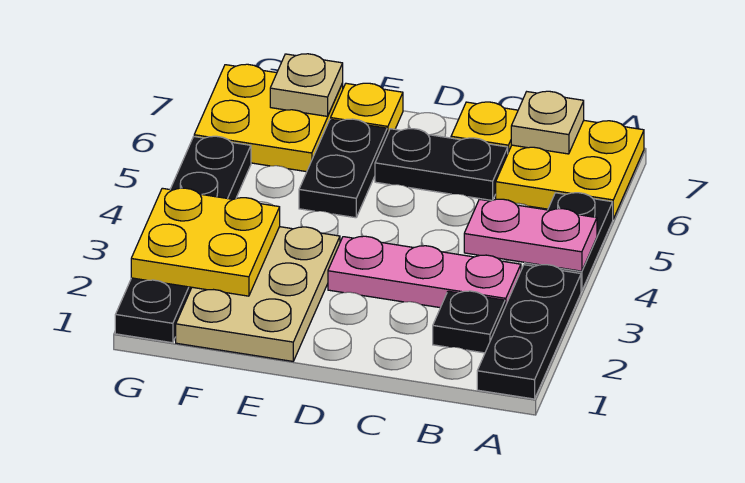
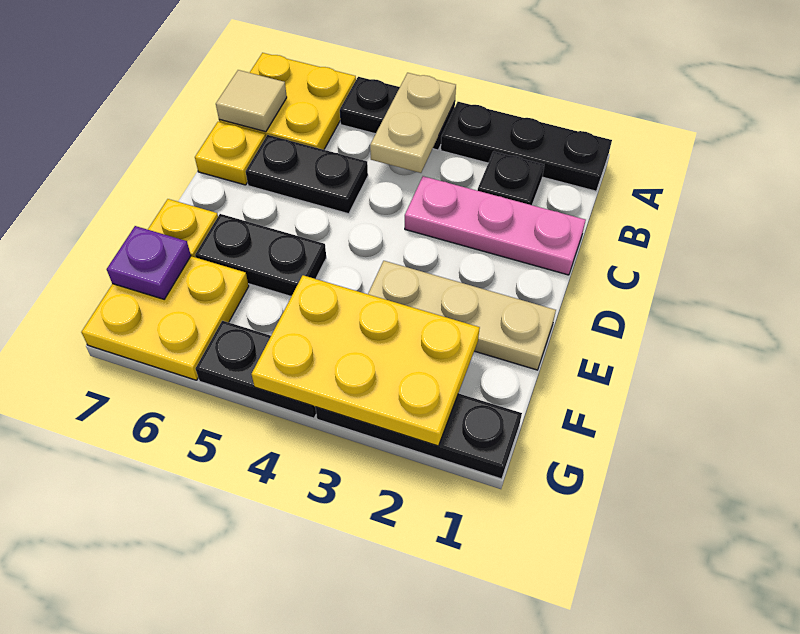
pink 1x2 plate [464,199,597,271] -> tan 1x2 plate [370,73,456,173]
pink 1x3 plate [328,236,521,308] -> pink 1x3 plate turned to [405,176,586,275]
tan 1x1 plate [511,91,584,154] -> tan 1x1 tile [216,70,287,132]
black 1x2 plate [375,129,508,200] -> black 1x2 plate turned to [246,135,368,214]
tan 2x3 plate [176,227,340,361] -> tan 1x3 plate [368,261,556,370]
yellow 2x2 plate [131,188,280,296] -> yellow 2x3 plate [251,275,480,446]
tan 1x1 plate [270,54,343,116] -> purple 1x1 plate [107,226,191,299]

